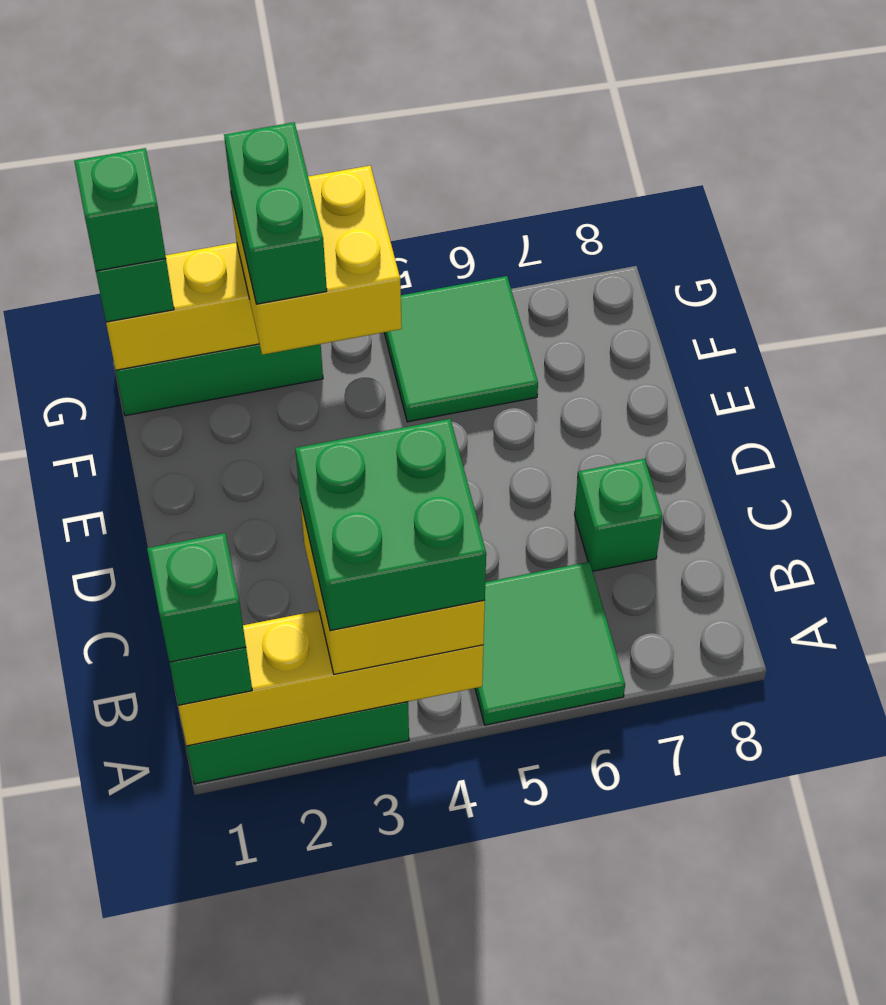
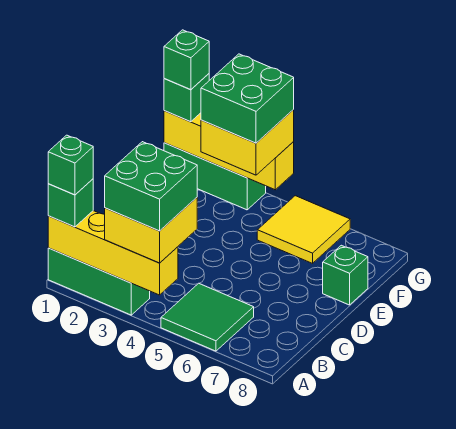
green 1x1 brick [575,459,662,571] -> green 1x1 brick moved to [323,245,368,305]
green 1x2 brick [224,122,327,304] -> green 2x2 brick [201,54,294,143]
green 2x2 tile [384,276,538,422] -> yellow 2x2 tile [257,196,350,263]

